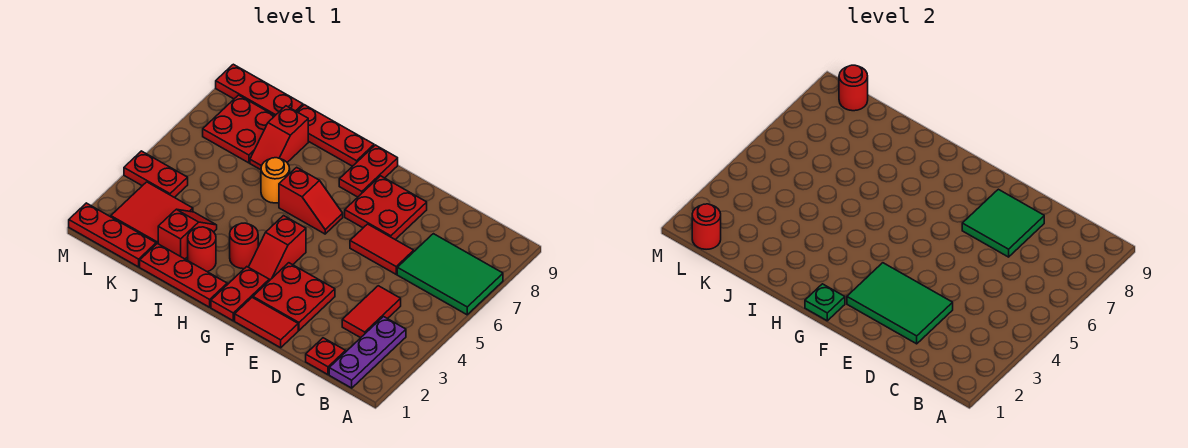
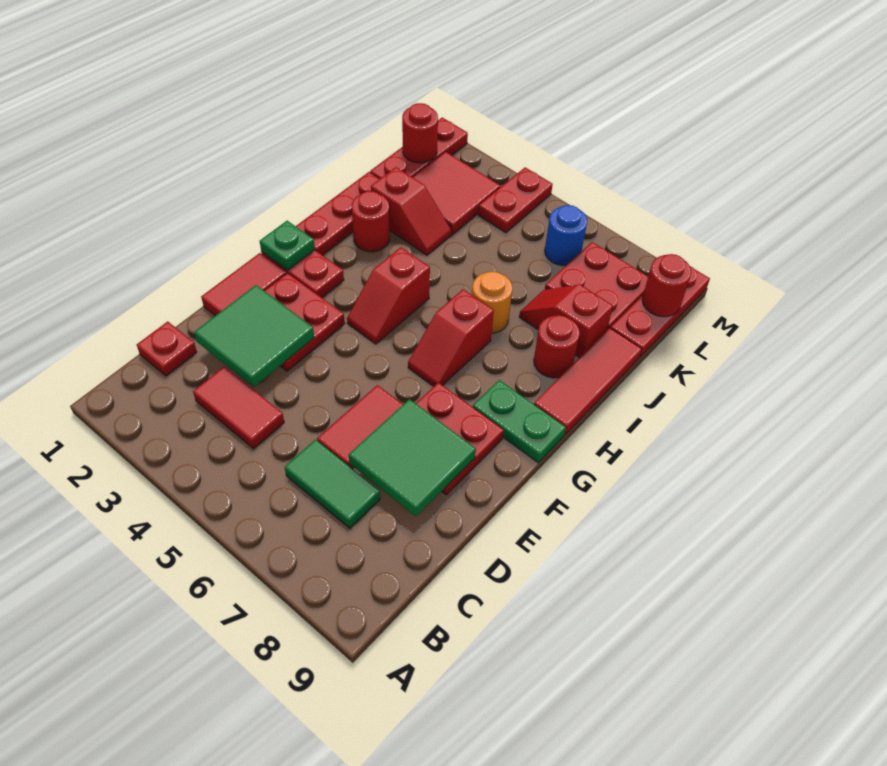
green 2x3 tile [397,234,503,315] -> green 1x2 tile [285,440,380,528]
purple 1x3 plate [329,317,406,388] -> none
green 2x3 tile [847,263,953,344] -> green 2x2 tile [194,285,314,387]
red 1x2 slope [249,216,306,281] -> red 1x2 slope turned to [347,247,430,344]
red 1x2 plate [339,145,398,197] -> green 1x2 plate [473,380,566,463]
red 1x1 round brick [230,223,258,269] -> red 1x1 round brick moved to [534,315,580,378]
red 1x3 plate [297,105,374,166] -> red 1x3 tile [534,328,642,435]
none -> blue 1x1 round brick [545,205,587,266]

